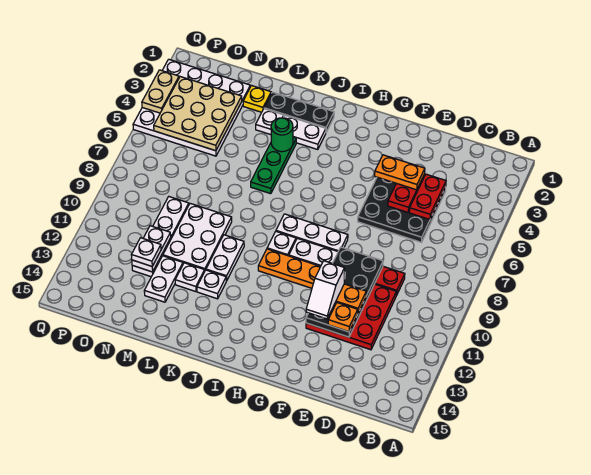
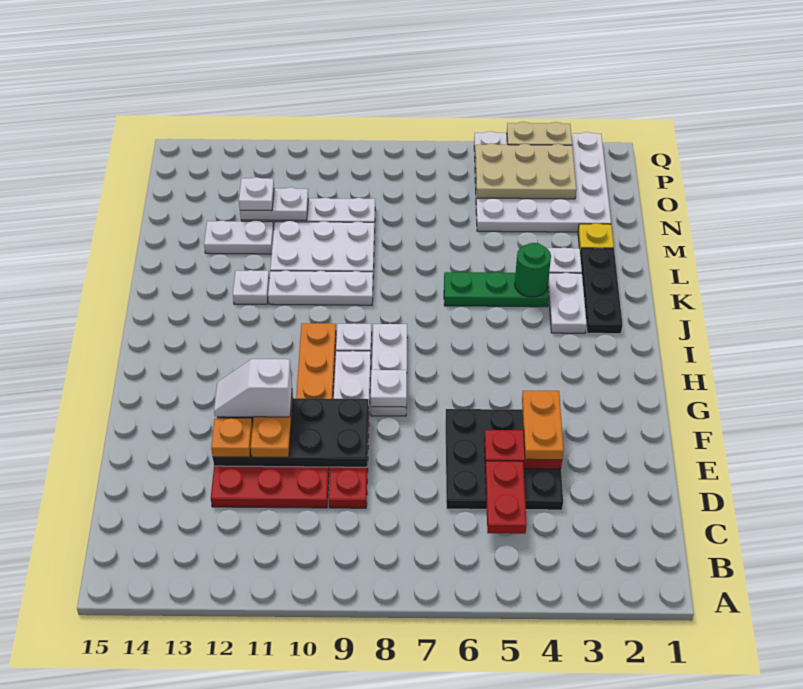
red 1x2 plate [409,174,446,220] -> red 1x2 plate turned to [485,461,527,534]
white 1x2 plate [206,235,244,281] -> white 1x3 plate [268,270,373,305]
white 1x1 plate [175,263,205,292] -> white 1x1 plate moved to [371,370,407,407]
tan 3x3 plate [154,77,242,151] -> tan 2x3 plate [475,143,576,199]

